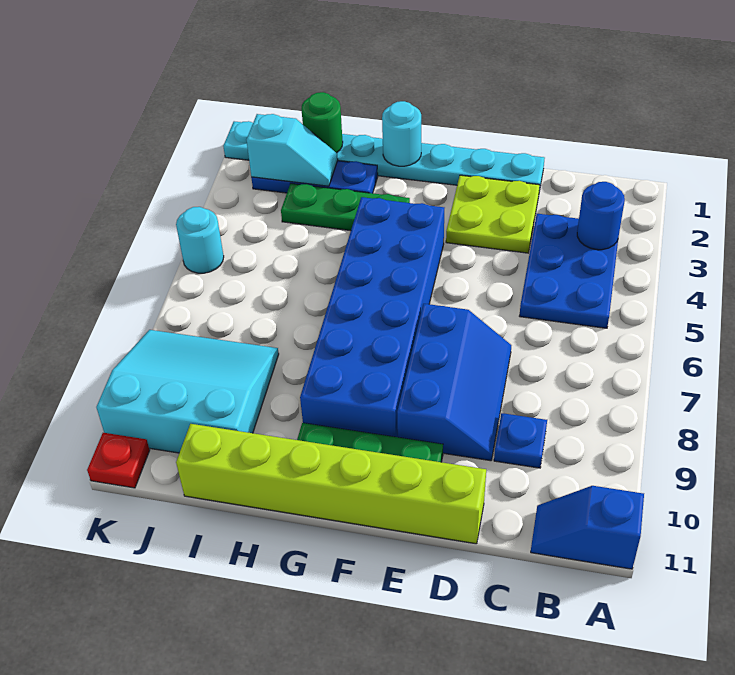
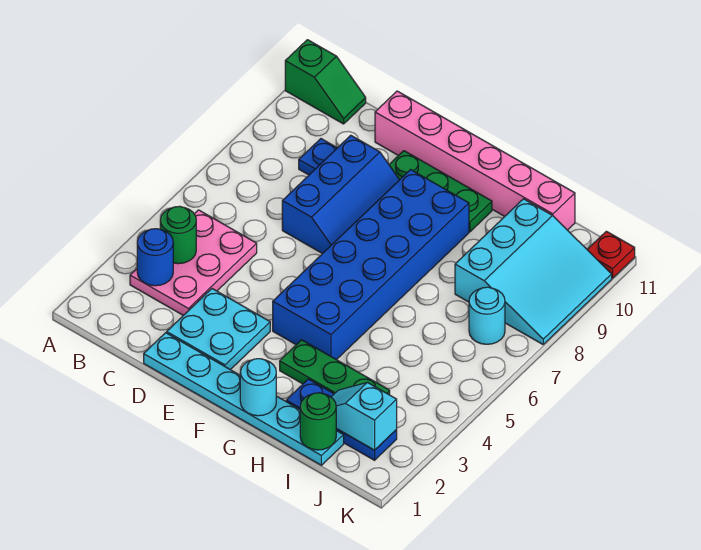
blue 1x2 slope [531,486,644,569] -> green 1x2 slope [285,40,366,124]
blue 2x3 plate [520,214,618,328] -> pink 2x3 plate [130,210,257,315]
none -> green 1x1 round brick [160,206,196,264]
cyan 1x8 plate [223,121,545,191] -> cyan 1x6 plate [144,333,344,465]
lime 2x2 plate [446,175,540,253] -> cyan 2x2 plate [167,289,270,370]
blue 2x3 slope [397,304,511,461] -> blue 2x3 slope turned to [282,135,399,254]
lime 1x6 brick [176,424,486,544] -> pink 1x6 brick [375,91,575,230]
cyan 3x3 slope [97,330,279,453] -> cyan 3x3 slope turned to [455,199,612,344]
cyan 1x1 round brick [176,207,224,273] -> cyan 1x1 round brick moved to [469,287,505,344]

